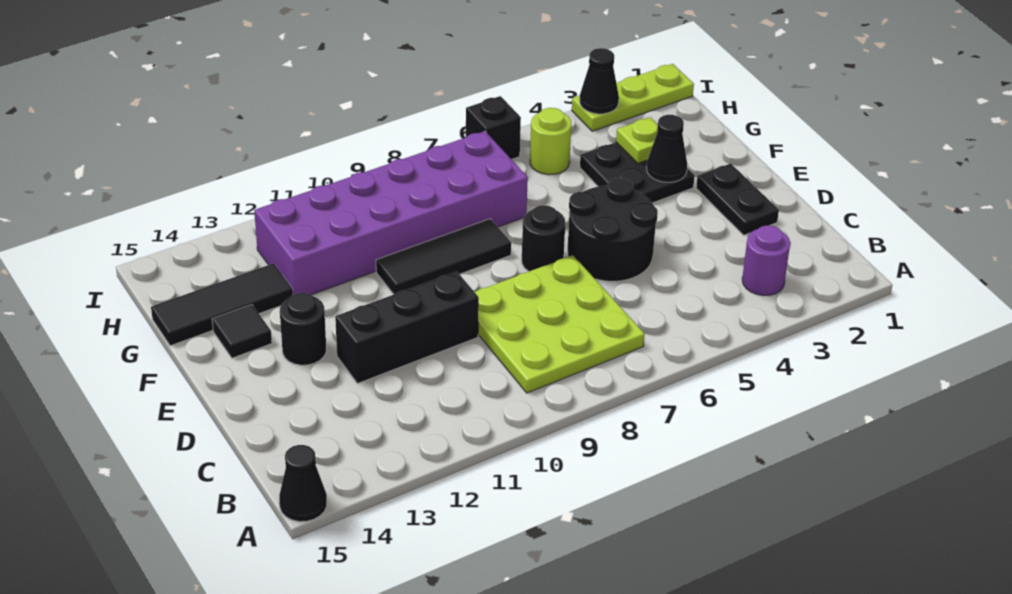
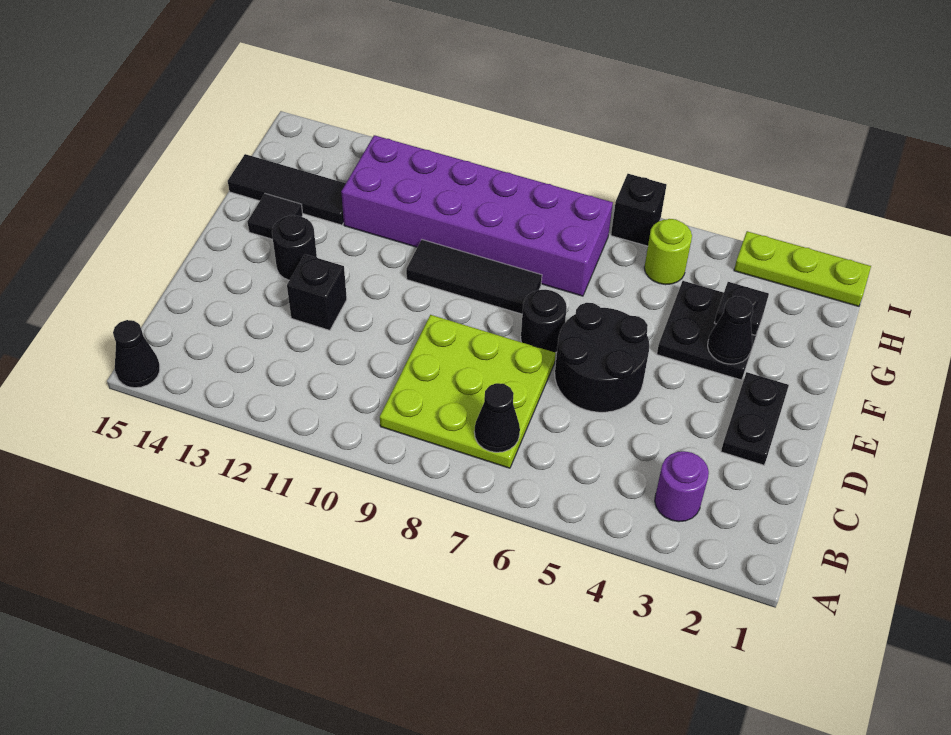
black 1x3 brick [335,271,479,384] -> black 1x1 brick [287,254,347,330]
lime 1x1 plate [616,117,658,163] -> black 1x1 plate [715,282,769,335]
black 1x1 cone [580,48,619,114] -> black 1x1 cone moved to [474,383,520,452]

